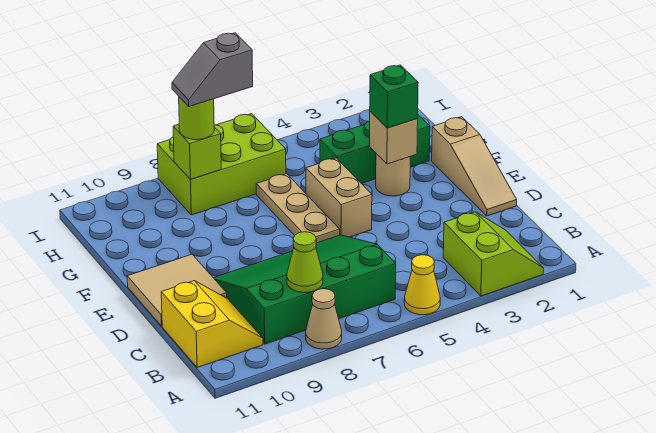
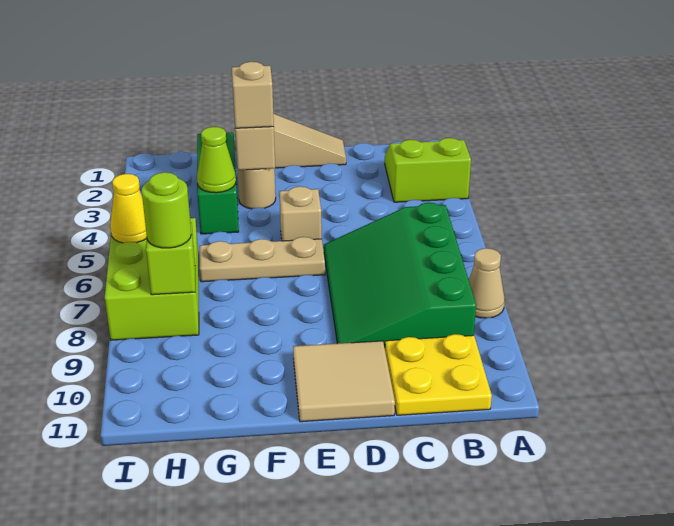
yellow 1x1 cone [404,255,440,315] -> yellow 1x1 cone moved to [110,174,147,243]
lime 1x1 cone [287,232,323,292] -> lime 1x1 cone moved to [197,127,236,193]
yellow 2x2 slope [161,281,263,368] -> yellow 2x2 plate [385,334,492,415]
tan 1x2 brick [306,158,372,237] -> tan 1x1 brick [279,186,322,241]
green 1x1 brick [370,65,418,128] -> tan 1x1 brick [232,62,274,128]
grey 1x2 slope [172,33,253,106] -> none

